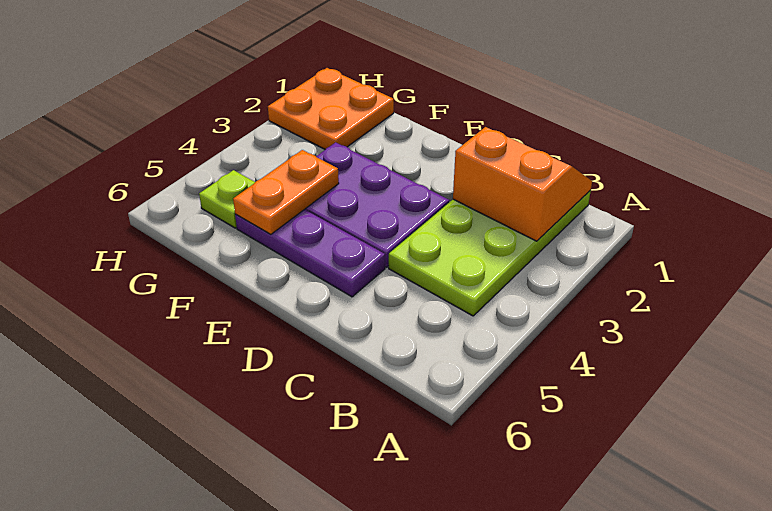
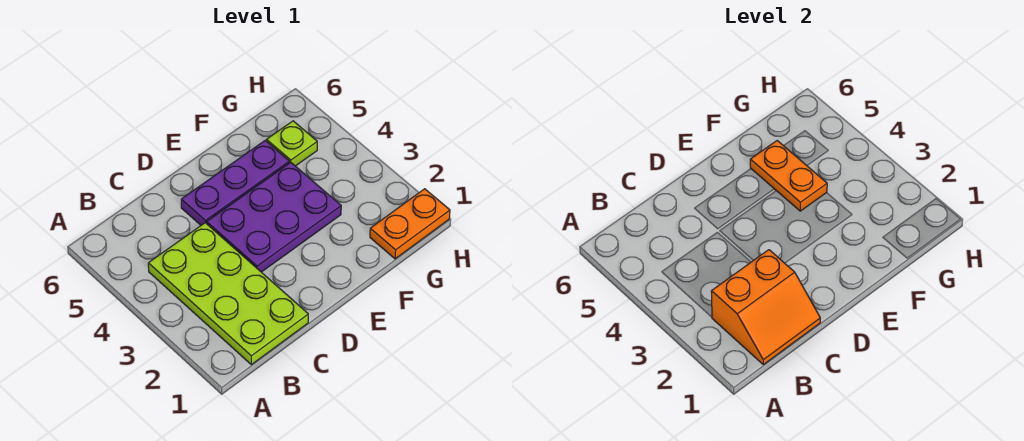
orange 2x2 plate [268,68,394,149] -> orange 1x2 plate [370,189,450,259]

